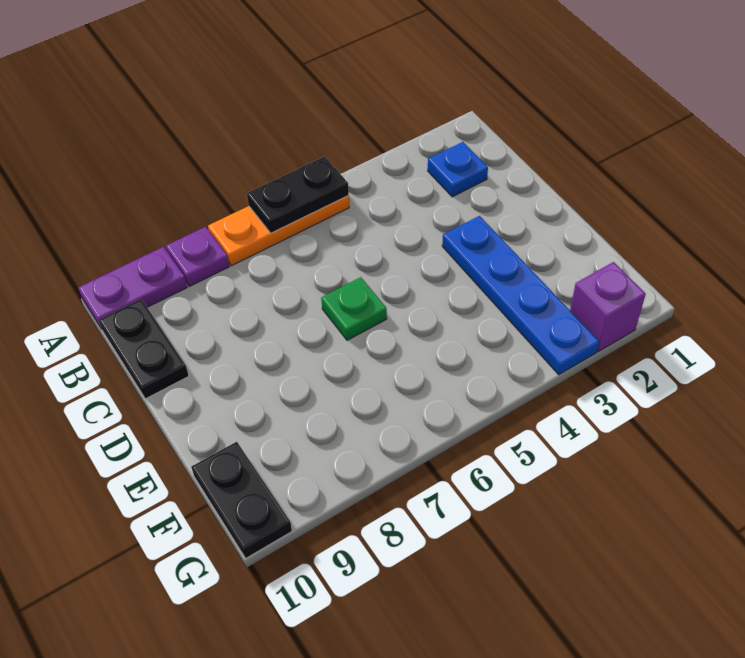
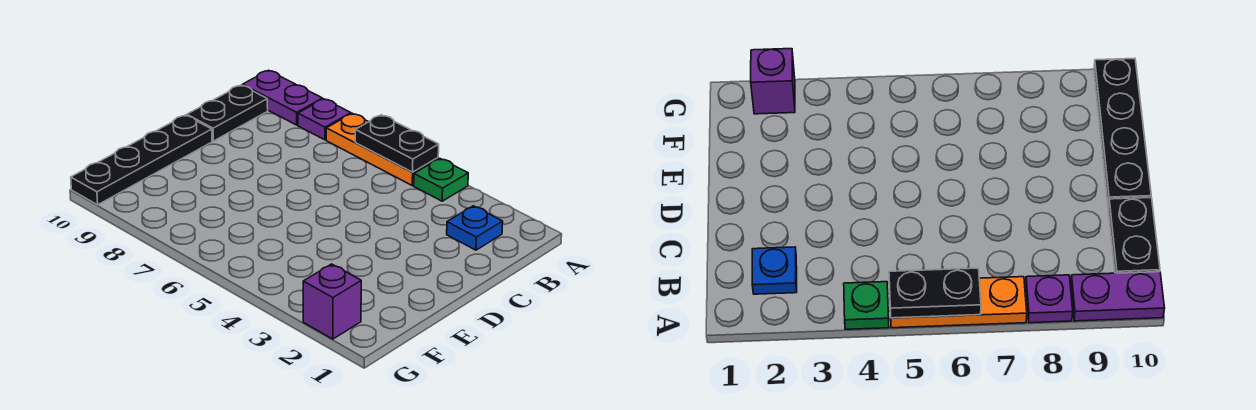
blue 1x4 plate [442,216,599,375] -> none
green 1x1 plate [321,277,387,340] -> green 1x1 plate moved to [414,158,468,201]
black 1x2 plate [191,442,292,558] -> black 1x4 plate [71,115,212,205]

